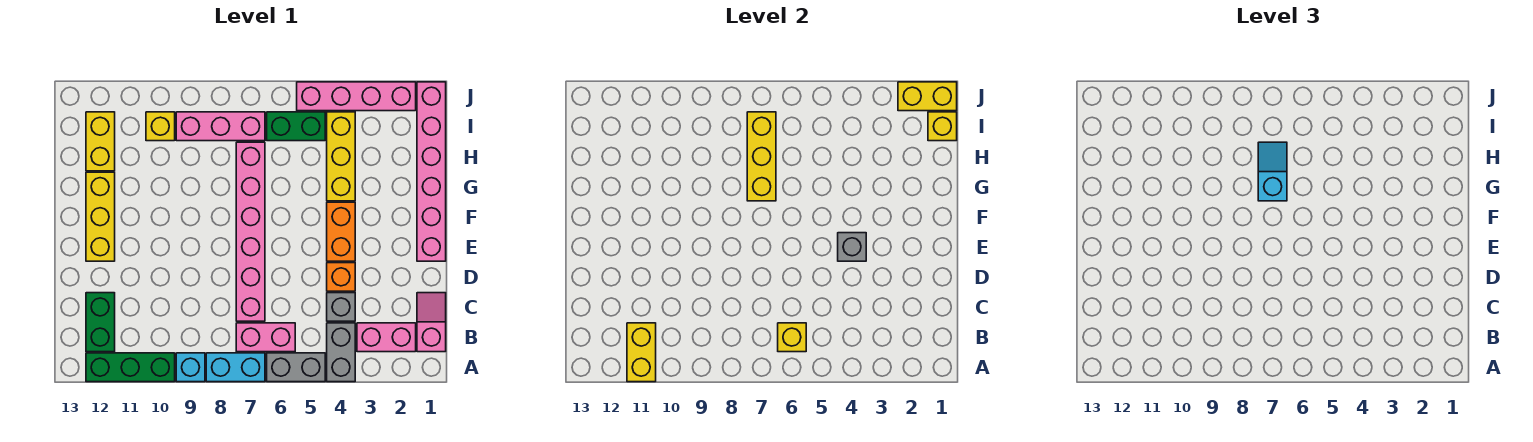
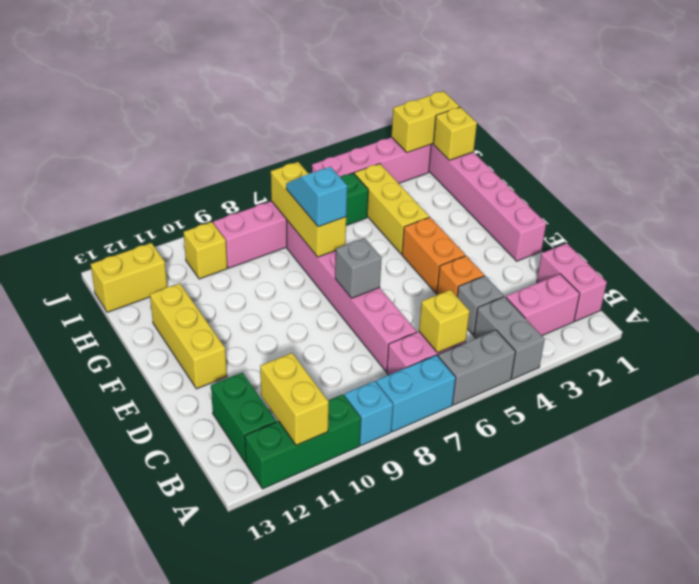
pink 1x2 slope [417,293,446,352] -> pink 1x2 brick [537,243,607,321]
grey 1x1 brick [838,233,866,261] -> grey 1x1 brick moved to [335,238,382,298]
yellow 1x2 brick [86,112,115,171] -> yellow 1x2 brick turned to [91,243,167,312]

